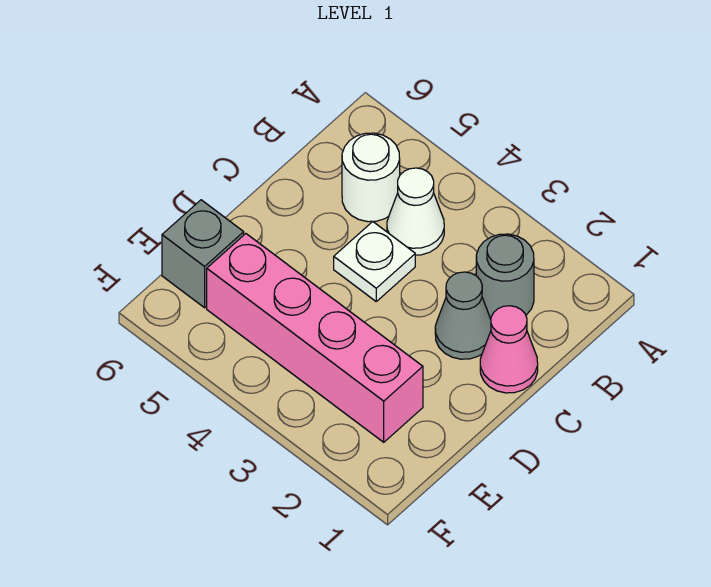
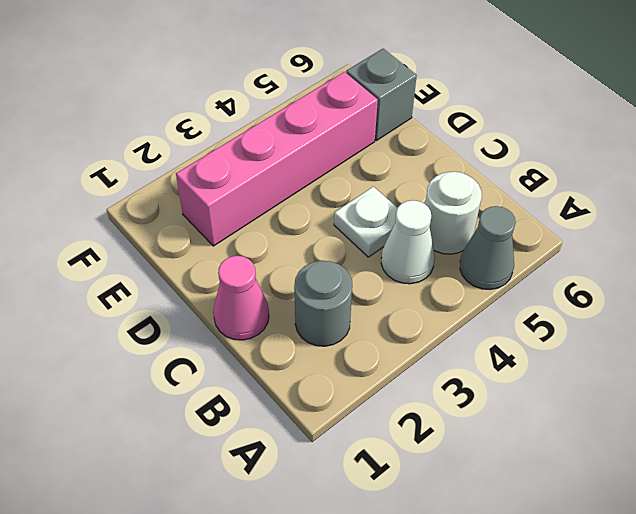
grey 1x1 cone [435,272,491,359] -> grey 1x1 cone moved to [460,206,516,290]

